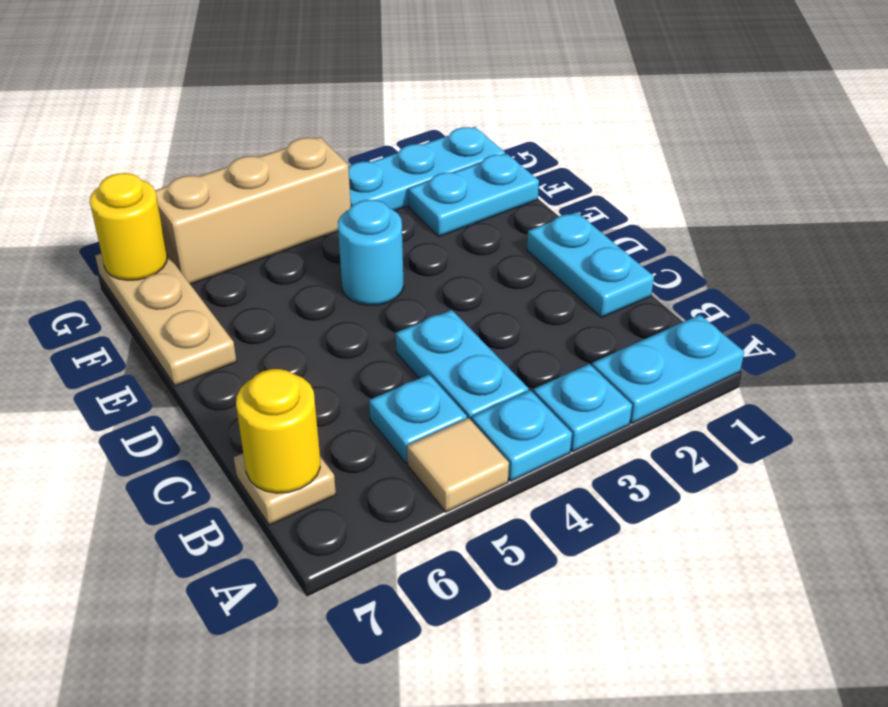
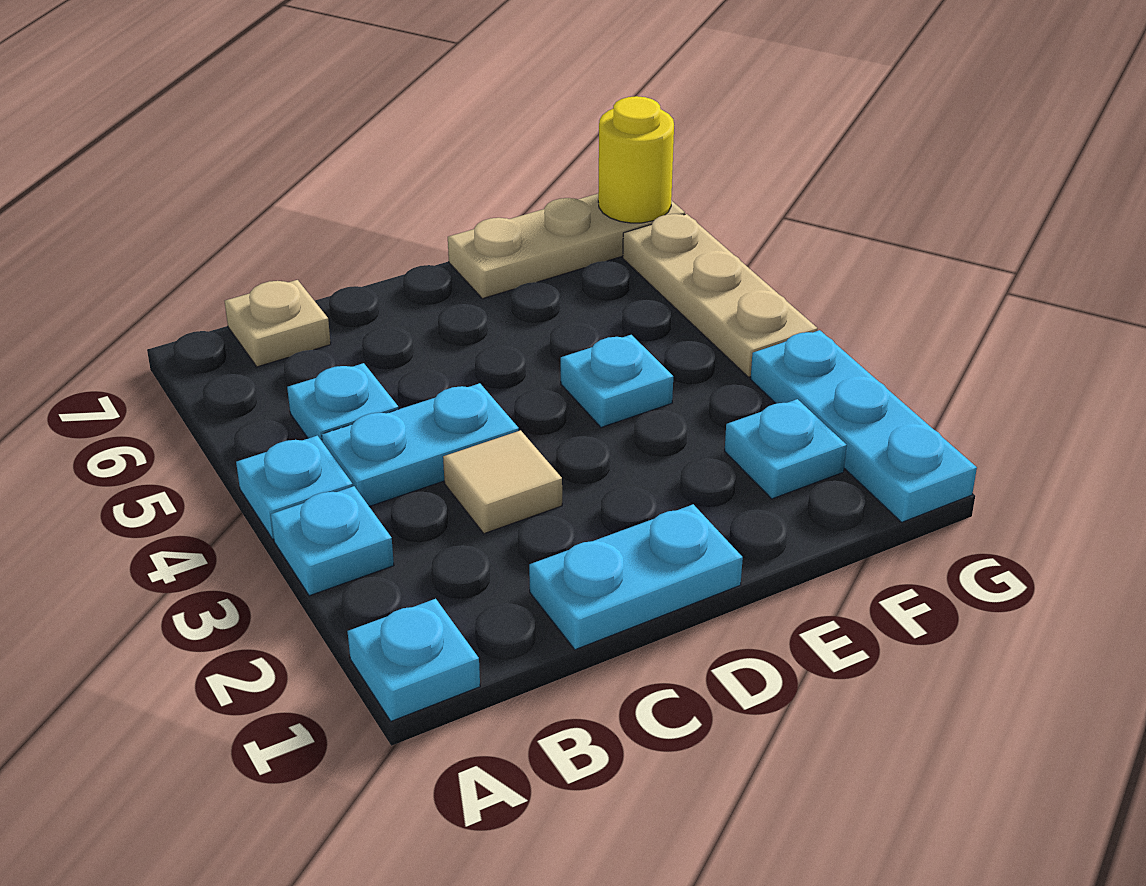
cyan 1x2 plate [592,315,744,423] -> cyan 1x1 plate [348,599,480,721]
tan 1x1 tile [407,418,509,512] -> tan 1x1 tile moved to [443,430,562,534]
yellow 1x1 round brick [236,369,320,493] -> none
cyan 1x1 round brick [338,200,404,305] -> cyan 1x1 plate [561,335,673,427]
cyan 1x2 plate [408,154,539,237] -> cyan 1x1 plate [725,399,847,499]
tan 1x3 brick [155,137,351,284] -> tan 1x3 plate [623,214,818,377]

